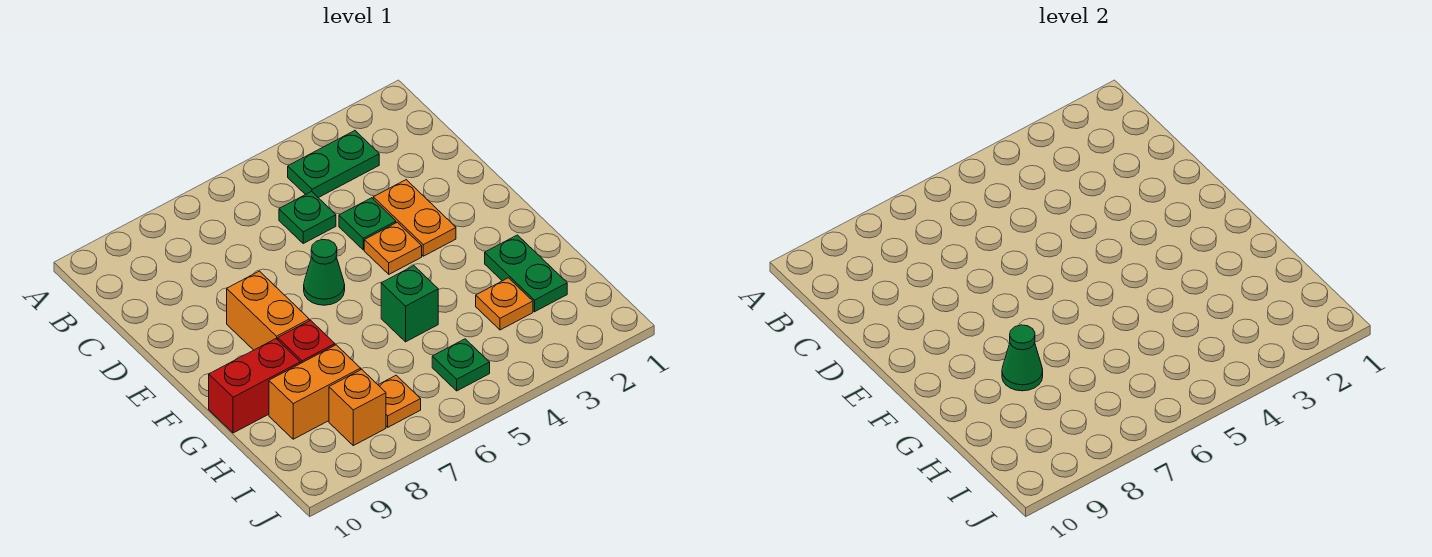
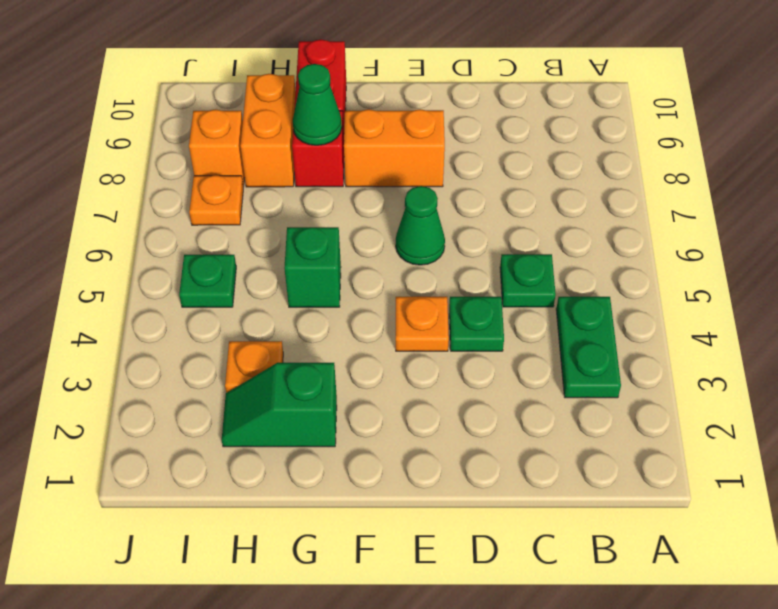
orange 1x2 plate [373,180,456,256] -> none
green 1x2 plate [485,235,567,312] -> green 1x2 slope [222,363,337,447]

